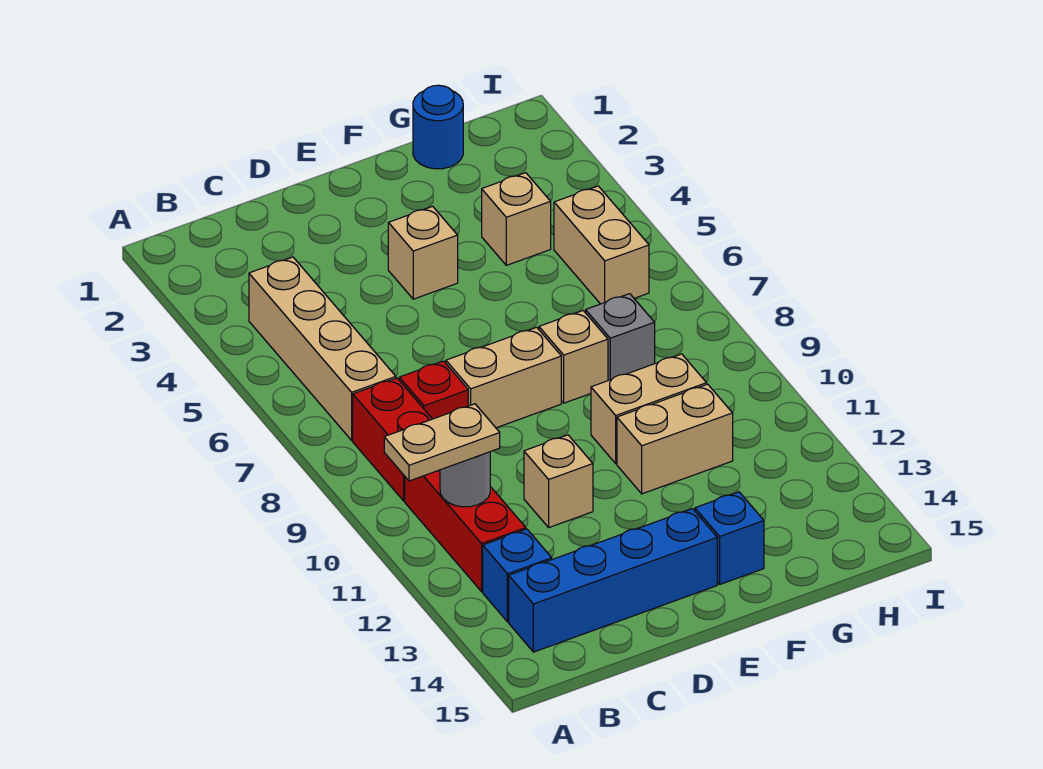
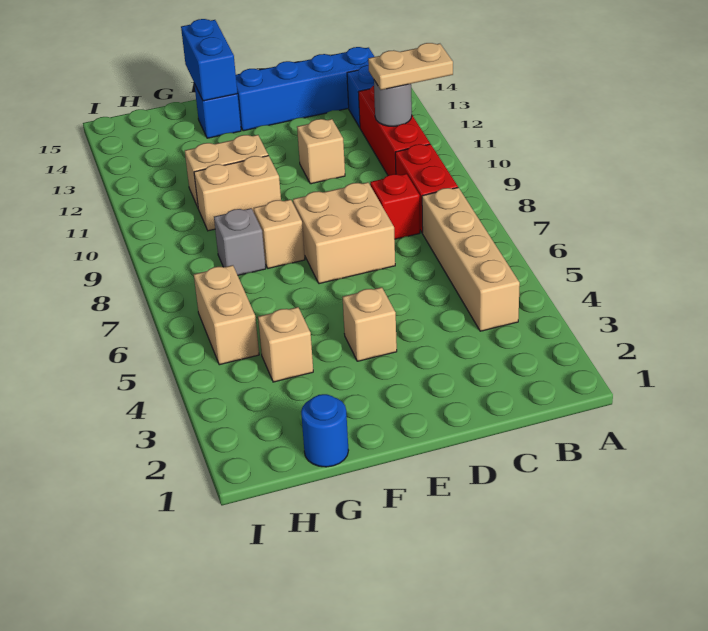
tan 1x2 brick [446,327,561,428] -> tan 2x2 brick [293,182,395,284]
none -> blue 1x2 brick [181,19,237,101]

